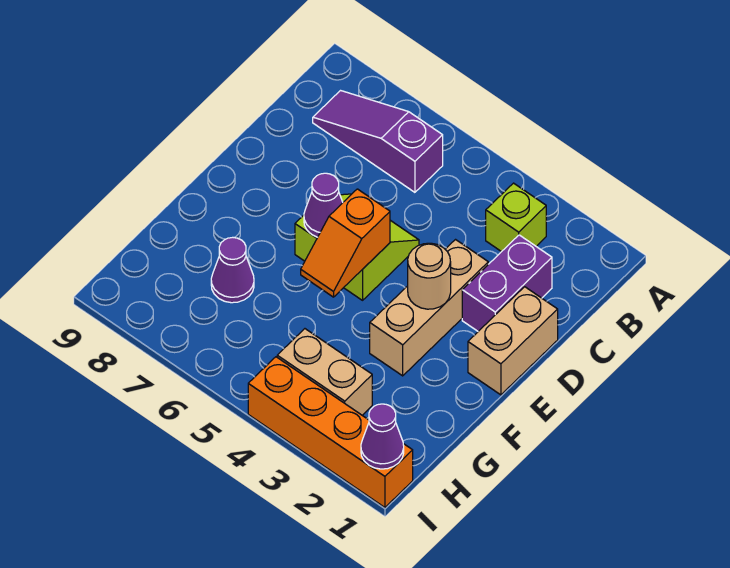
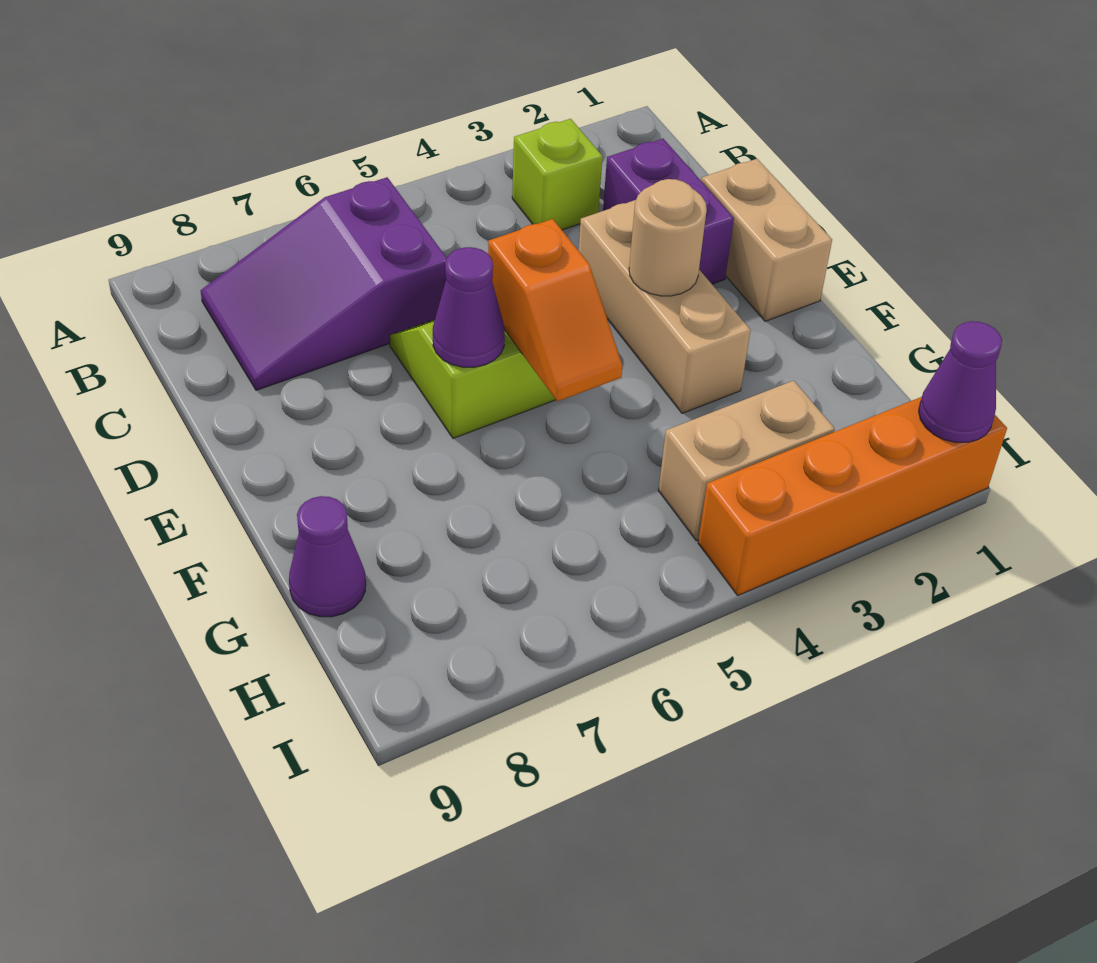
purple 1x3 slope [313,91,443,192] -> purple 2x3 slope [201,177,447,390]
purple 1x1 cone [211,237,254,303] -> purple 1x1 cone moved to [289,496,366,617]

